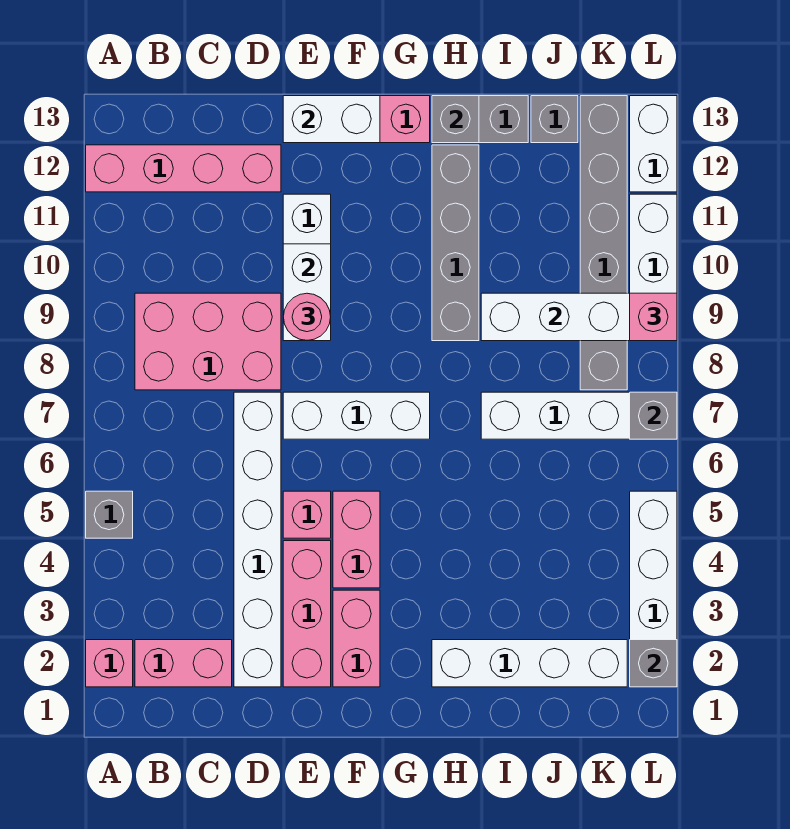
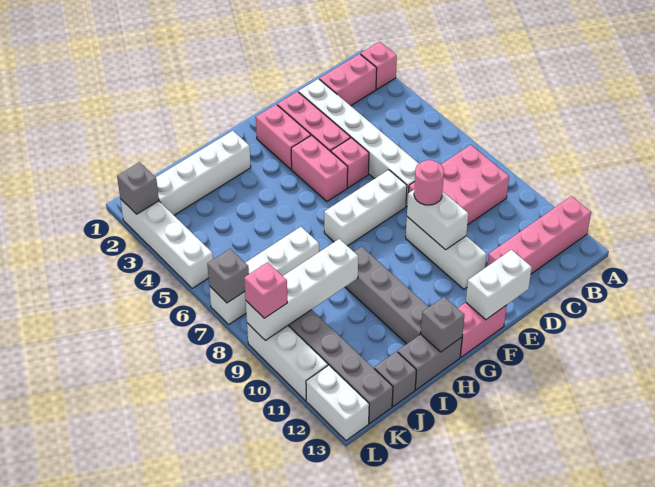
grey 1x1 brick [86,491,133,538] -> none

